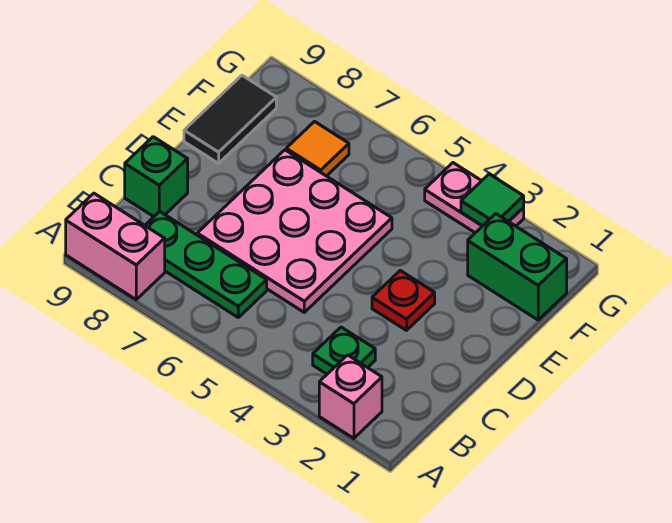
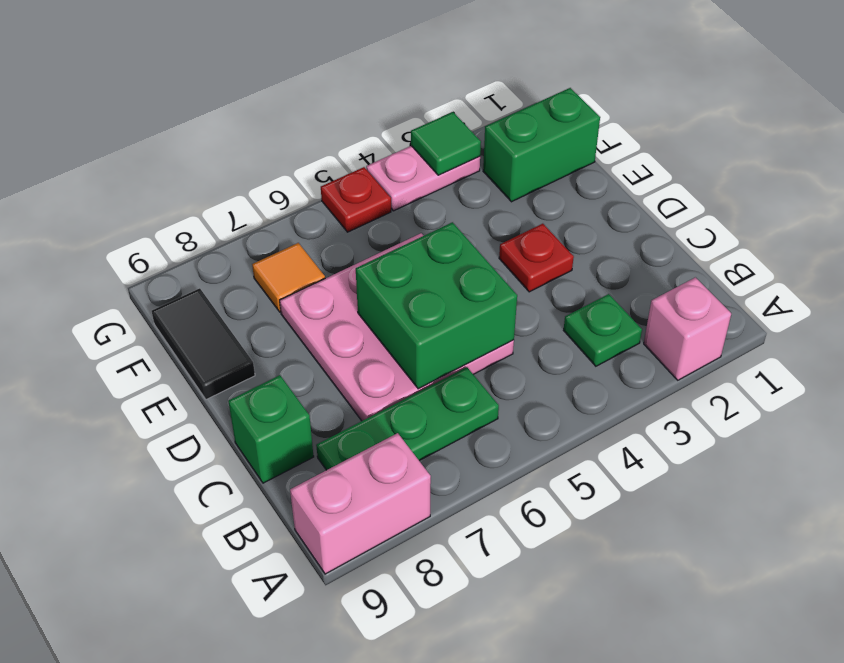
none -> green 2x2 brick [356,222,517,389]
none -> red 1x1 plate [321,167,391,232]

